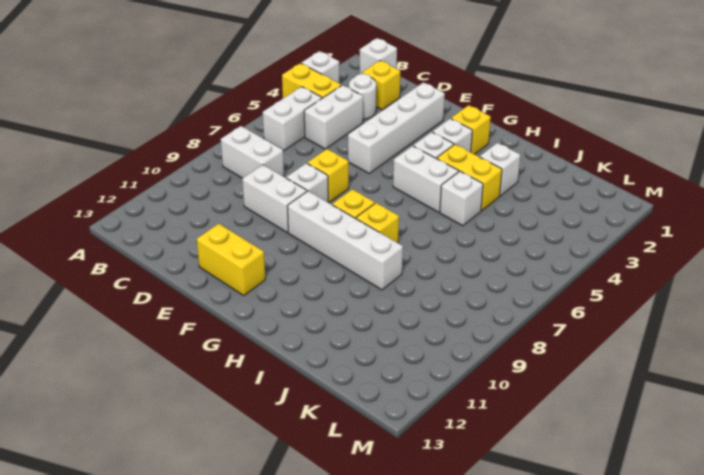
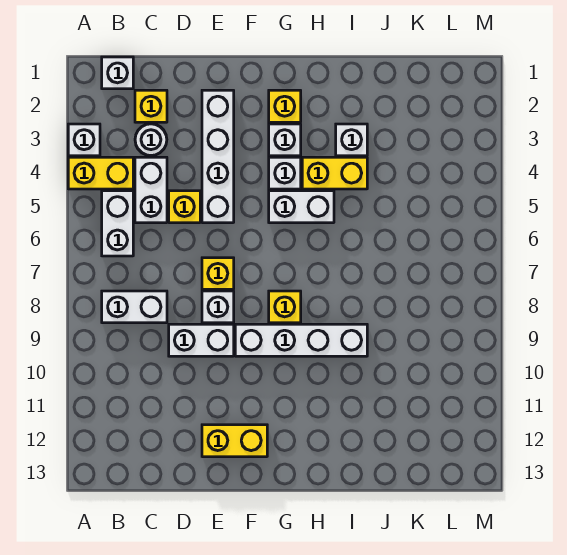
yellow 1x1 brick [356,203,399,243] -> yellow 1x1 brick moved to [169,191,200,223]
white 1x1 brick [440,171,483,226] -> none

